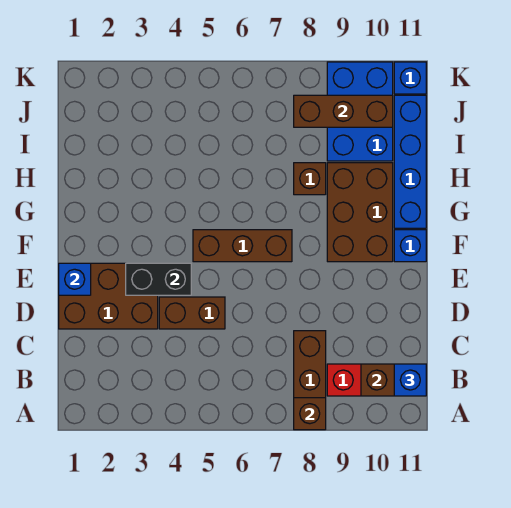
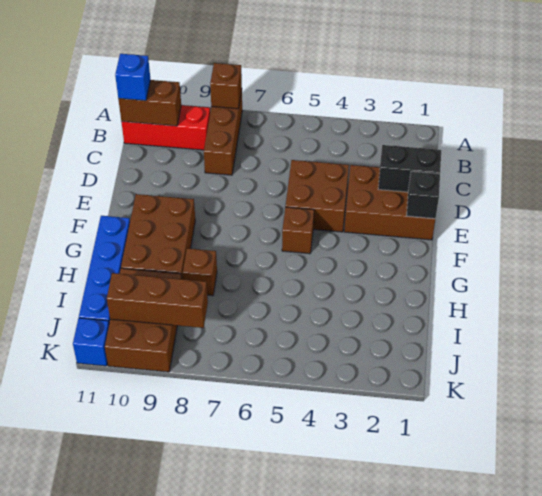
brown 1x2 brick [159,297,225,329] -> brown 2x2 brick [285,160,349,232]
blue 1x1 brick [59,263,91,295] -> black 1x1 brick [407,171,440,219]
black 1x2 brick [126,263,191,295] -> black 1x2 brick moved to [378,145,441,192]
brown 1x3 brick [193,230,292,262] -> brown 1x1 brick [282,207,314,254]
blue 1x1 brick [394,230,426,262] -> none
blue 2x3 brick [327,62,393,161] -> brown 2x3 brick [105,268,181,372]

